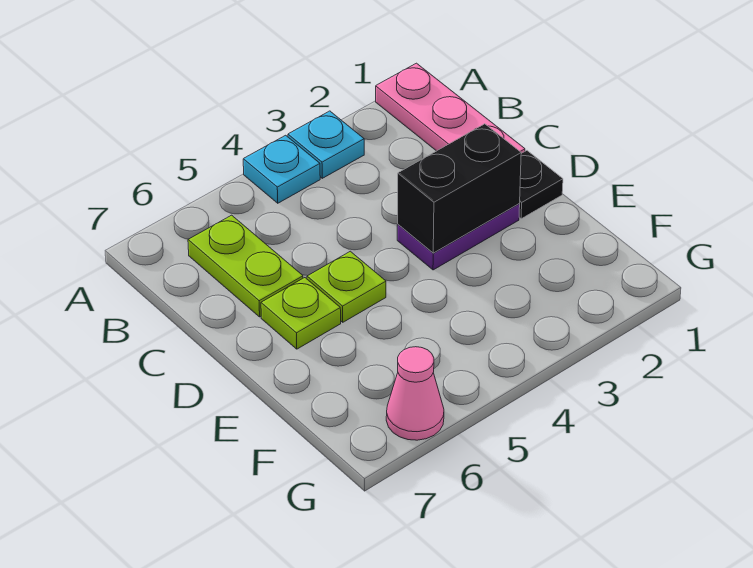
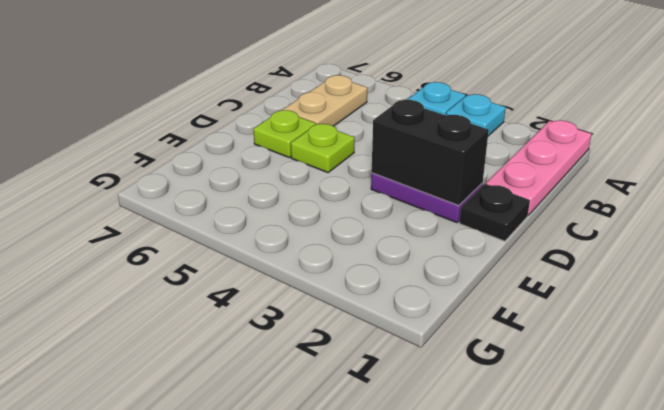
lime 1x2 plate [188,215,303,317] -> tan 1x2 plate [283,75,367,126]
pink 1x1 cone [386,347,444,440] -> none

